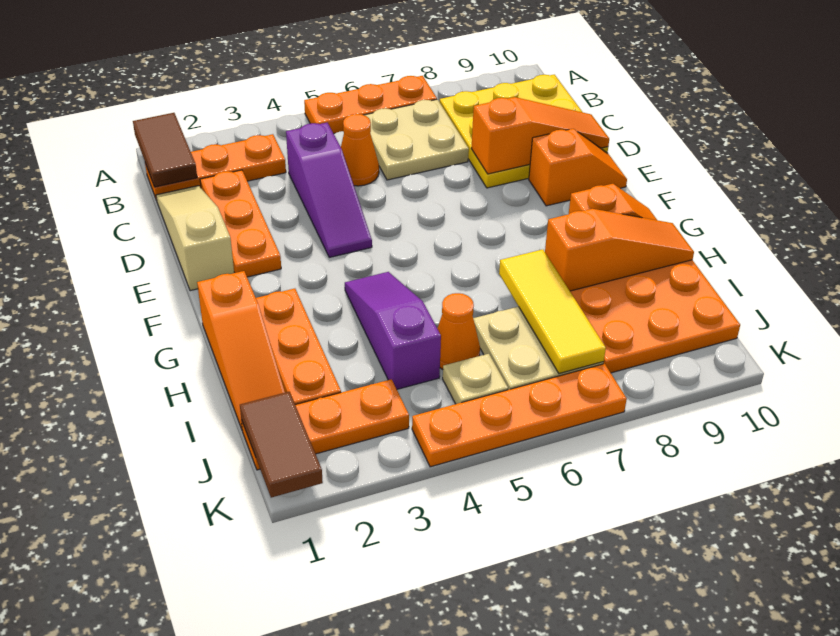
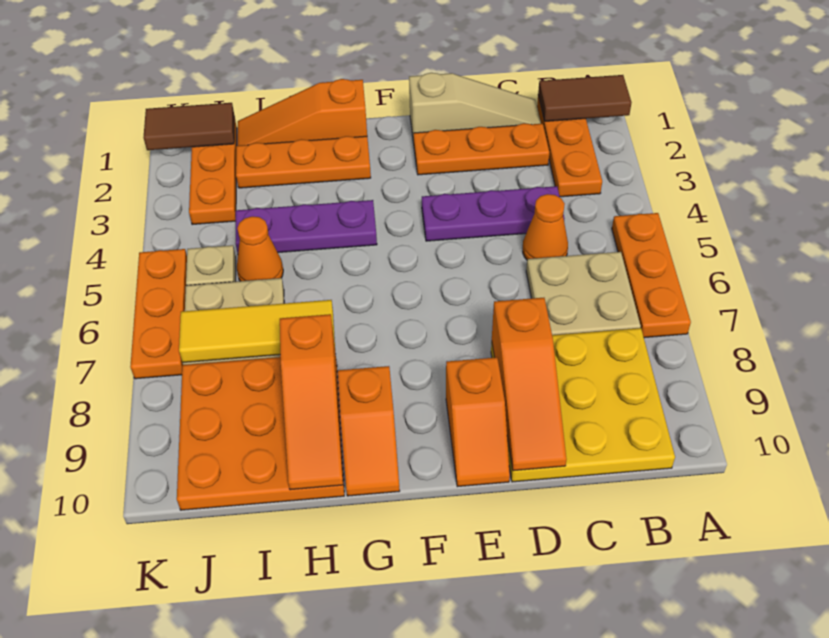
purple 1x3 slope [286,123,372,257] -> purple 1x3 plate [422,186,565,241]
purple 1x3 slope [345,272,441,389] -> purple 1x3 plate [236,200,377,253]
orange 1x4 plate [412,364,627,467] -> orange 1x3 plate [130,249,187,379]

